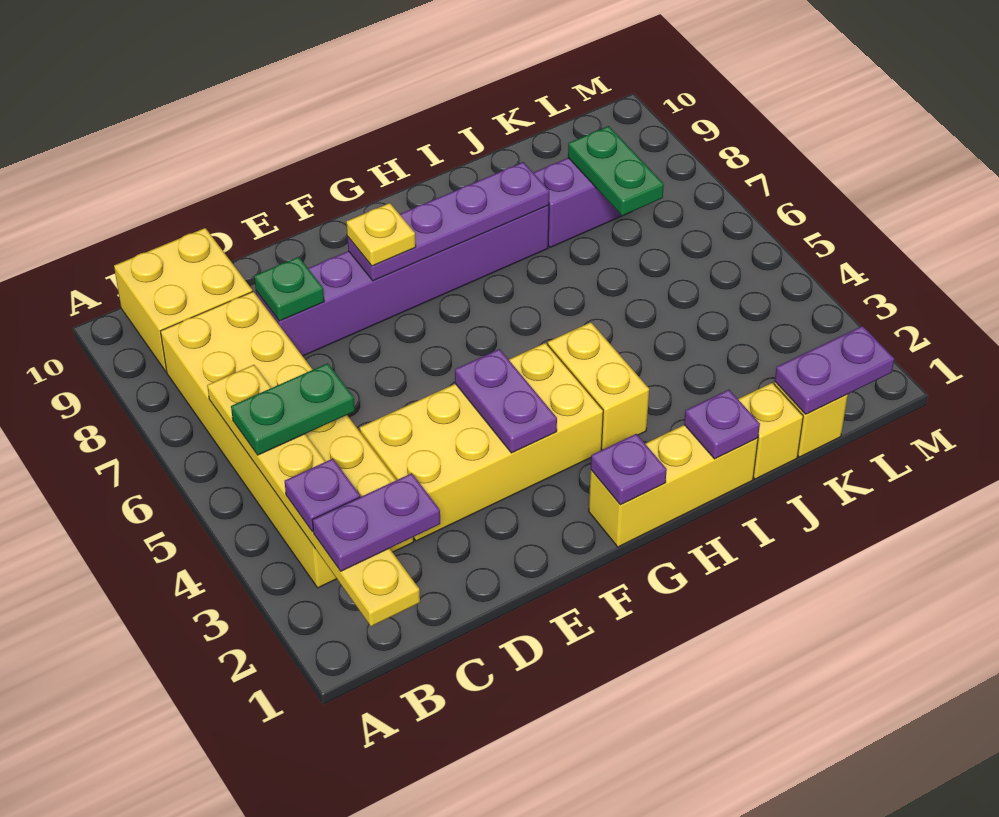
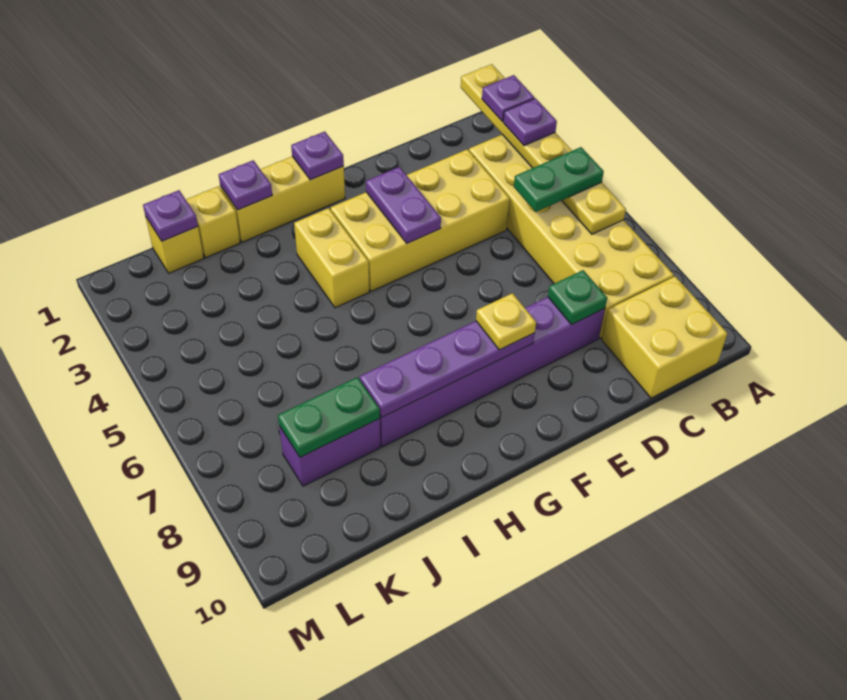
purple 1x2 plate [312,473,440,571] -> purple 1x1 plate [482,75,535,121]
purple 1x2 plate [775,326,894,414] -> purple 1x1 plate [143,190,198,241]
green 1x2 plate [568,126,664,216] -> green 1x2 plate turned to [278,377,380,457]

